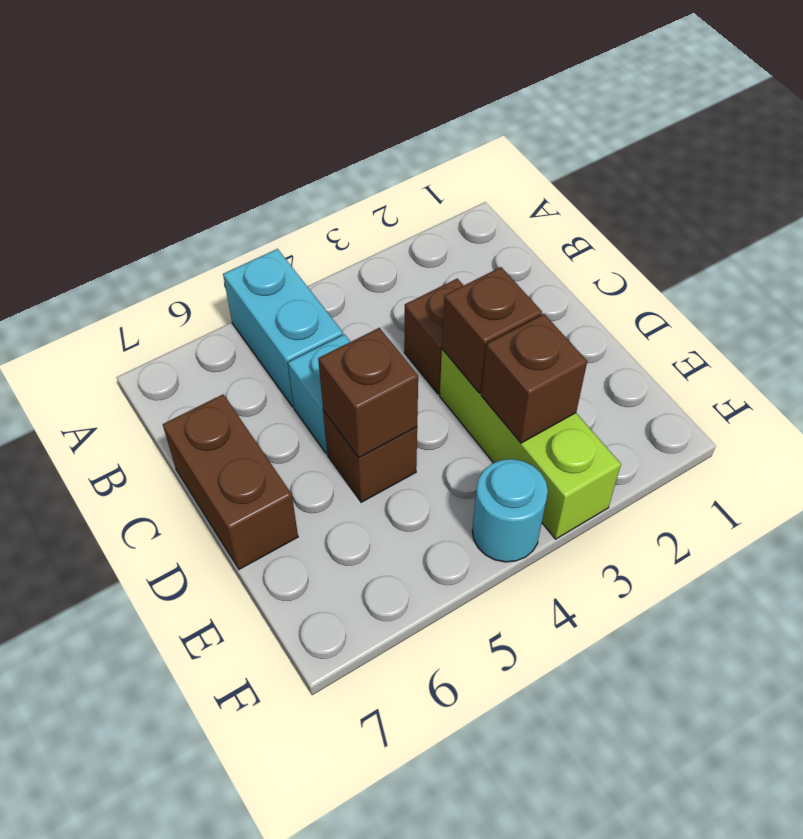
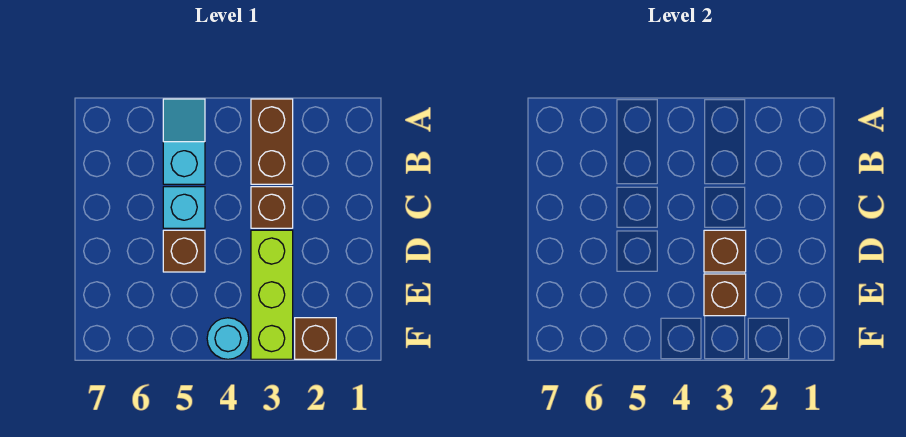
cyan 1x2 brick [223,249,343,407] -> cyan 1x2 slope [163,99,205,184]
brown 1x2 brick [163,395,298,569] -> brown 1x2 brick moved to [251,99,293,184]
brown 1x1 brick [318,328,418,458] -> brown 1x1 brick moved to [295,318,336,359]

